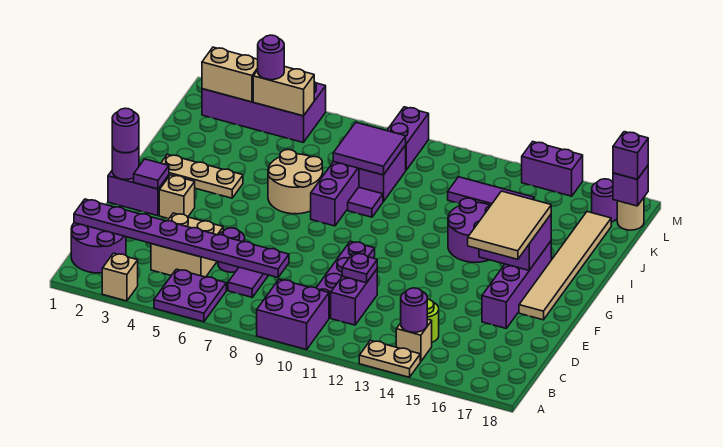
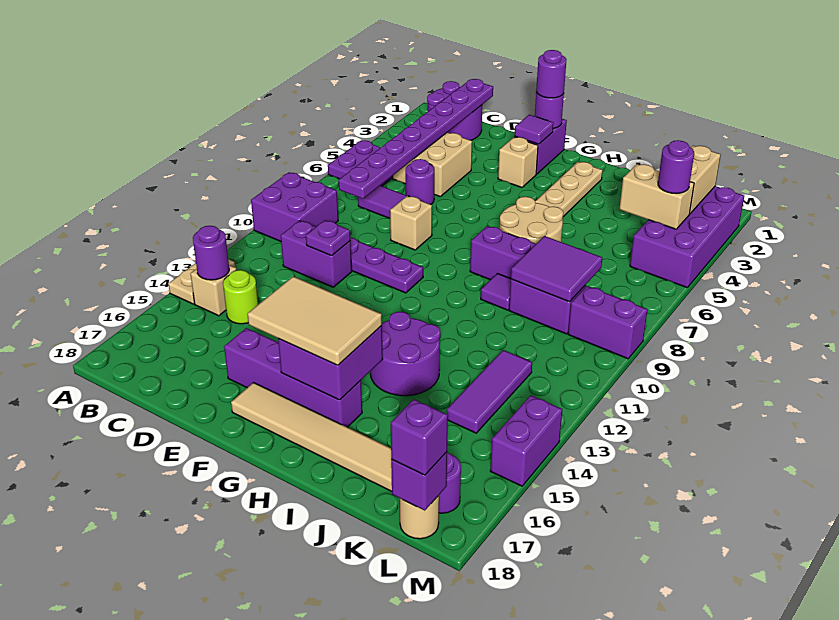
tan 1x1 brick [102,253,138,301] -> tan 1x1 brick moved to [390,196,432,250]
tan 1x2 brick [253,66,314,116] -> tan 1x2 brick turned to [620,164,694,229]

